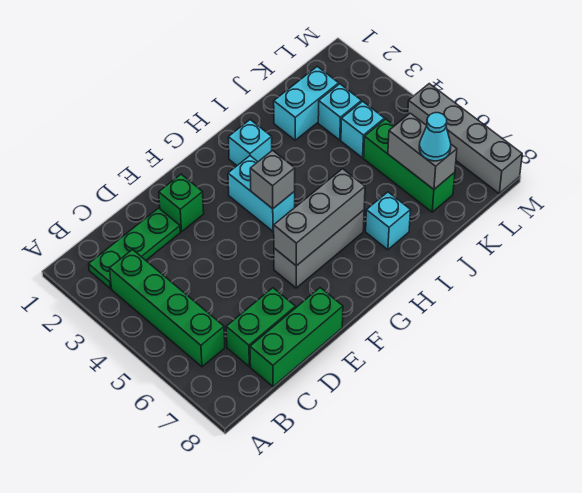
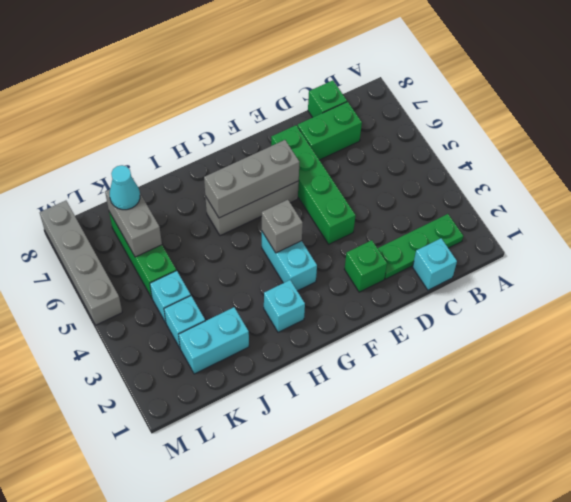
green 1x4 brick [110,250,225,367] -> green 1x4 brick moved to [271,125,356,244]
green 1x3 brick [250,288,343,387] -> green 1x1 brick [308,80,347,117]
cyan 1x1 brick [366,192,410,250] -> cyan 1x1 brick moved to [413,238,457,290]

